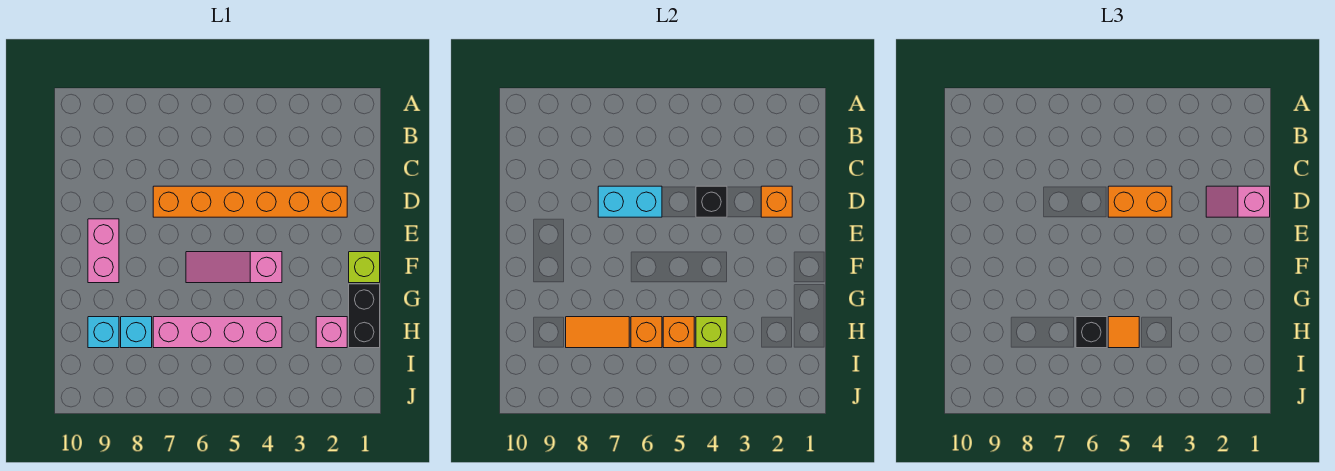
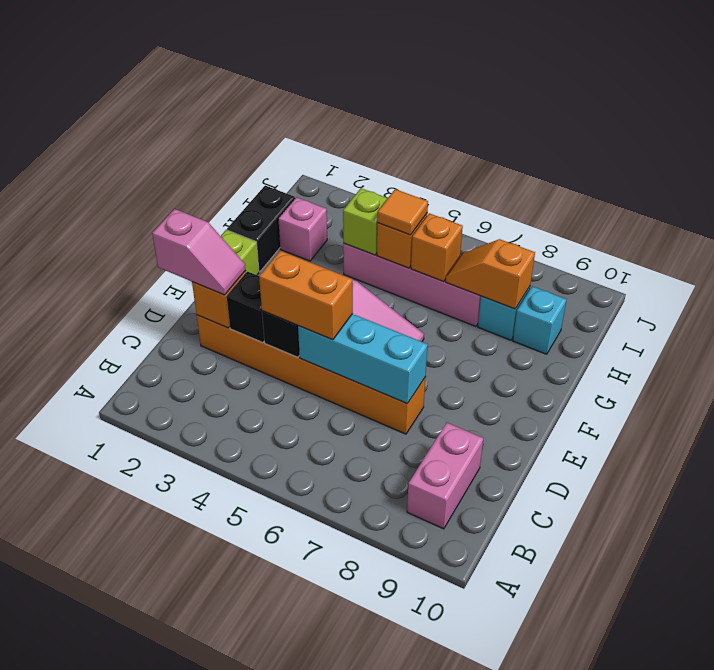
cyan 1x2 brick [598,186,662,217] -> cyan 1x3 brick [298,314,428,404]
pink 1x2 brick [88,219,119,283] -> pink 1x2 brick moved to [407,422,483,529]
black 1x1 brick [1076,317,1107,348] -> black 1x1 brick moved to [227,272,264,343]
orange 1x2 tile [566,317,629,348] -> orange 1x2 slope [446,239,535,309]

